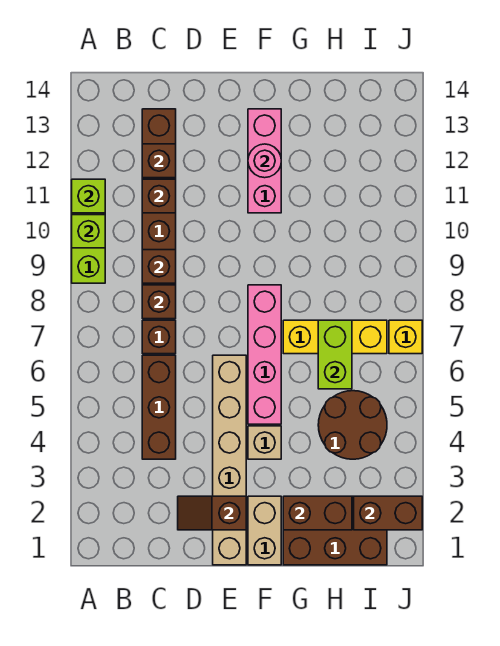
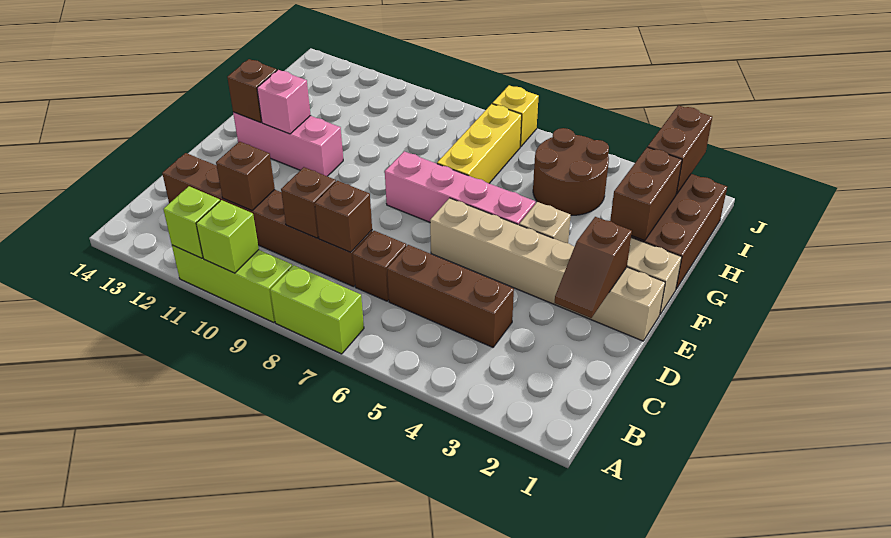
brown 1x1 brick [142,144,176,178] -> brown 1x1 brick moved to [227,59,277,122]
pink 1x1 round brick [248,144,281,178] -> pink 1x1 brick [257,70,311,134]
lime 1x2 brick [318,320,352,389] -> lime 1x2 brick moved to [270,265,364,354]

